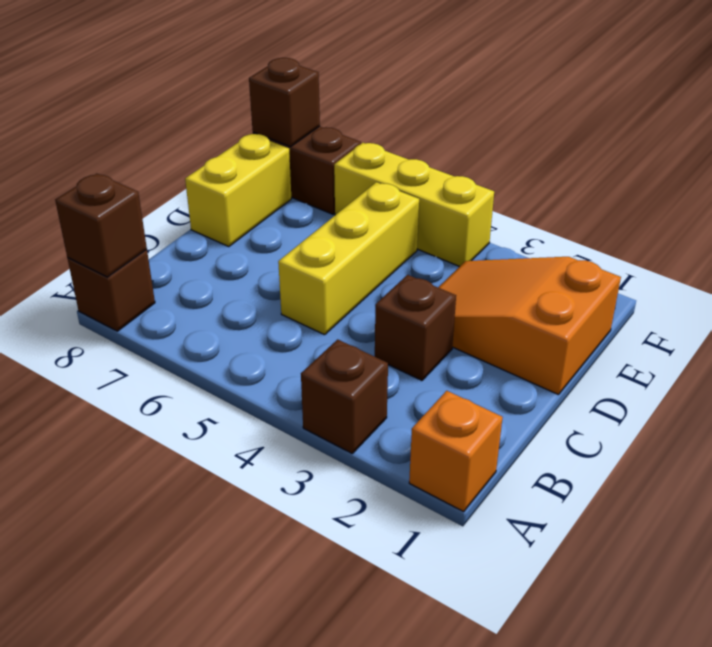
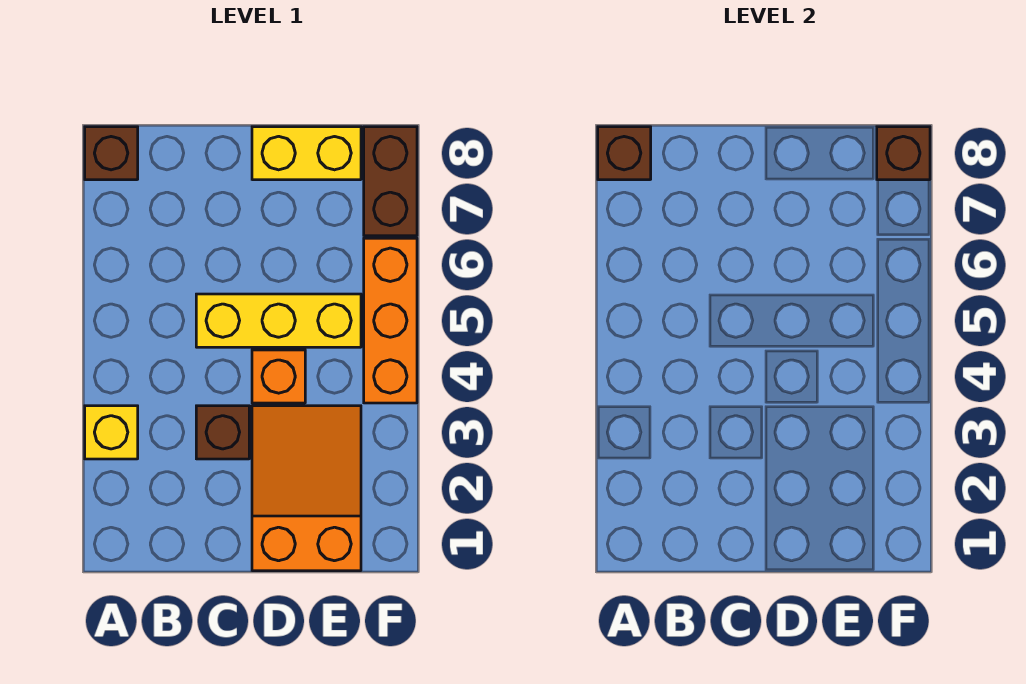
orange 1x1 brick [409,391,503,512] -> orange 1x1 brick moved to [252,350,305,403]
brown 1x1 brick [301,339,388,453] -> yellow 1x1 brick [85,406,138,459]
yellow 1x3 brick [334,143,494,267] -> orange 1x3 brick [364,238,417,403]

